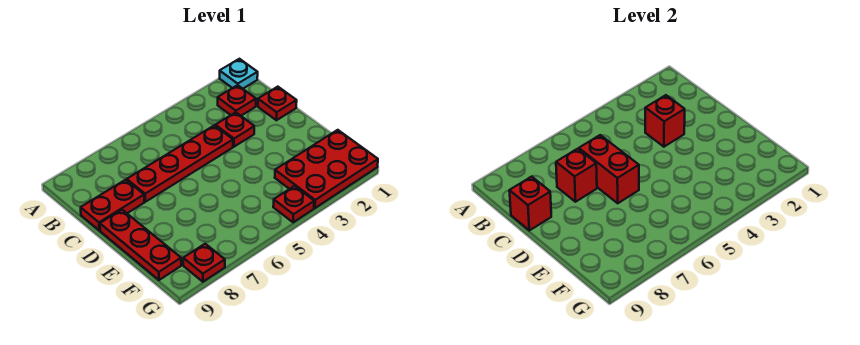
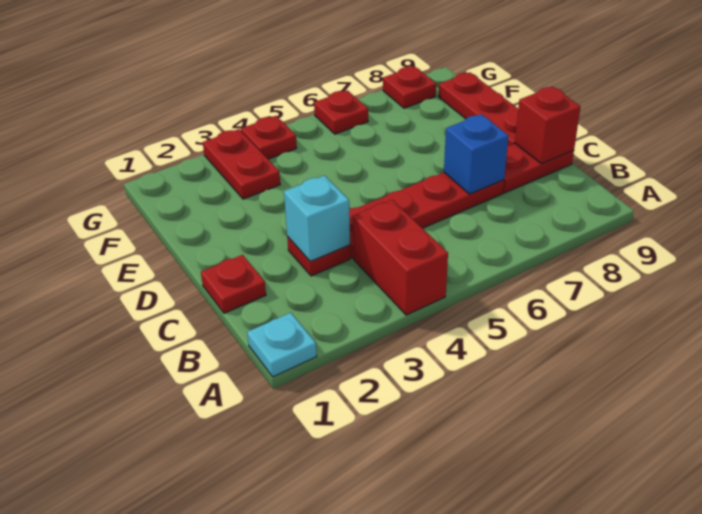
red 1x1 plate [218,85,256,116] -> red 1x1 plate moved to [314,90,368,134]
red 1x1 brick [645,95,685,147] -> cyan 1x1 brick [284,175,350,261]
red 1x2 brick [579,135,639,203] -> red 1x2 brick moved to [353,200,448,315]
red 1x1 brick [556,149,597,202] -> blue 1x1 brick [444,114,509,194]
red 2x3 plate [275,130,378,208] -> red 1x2 plate [203,129,280,199]

